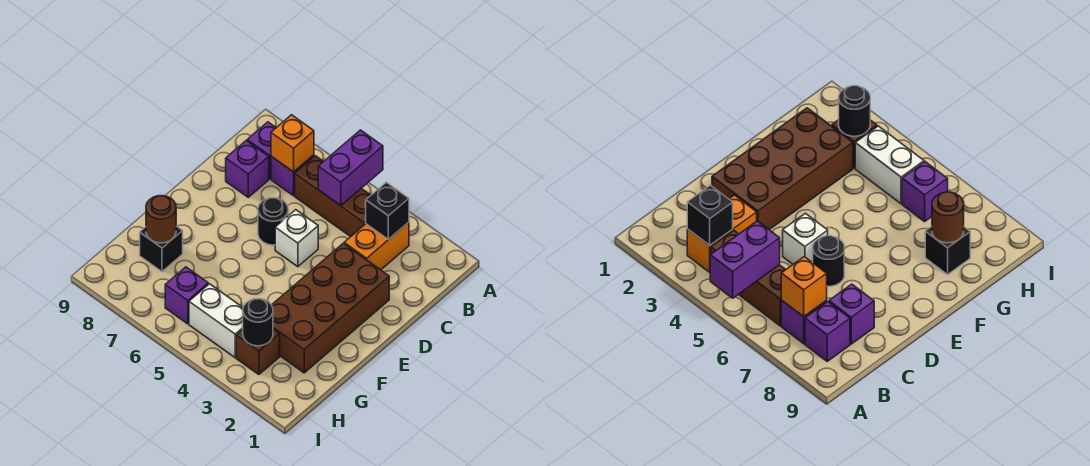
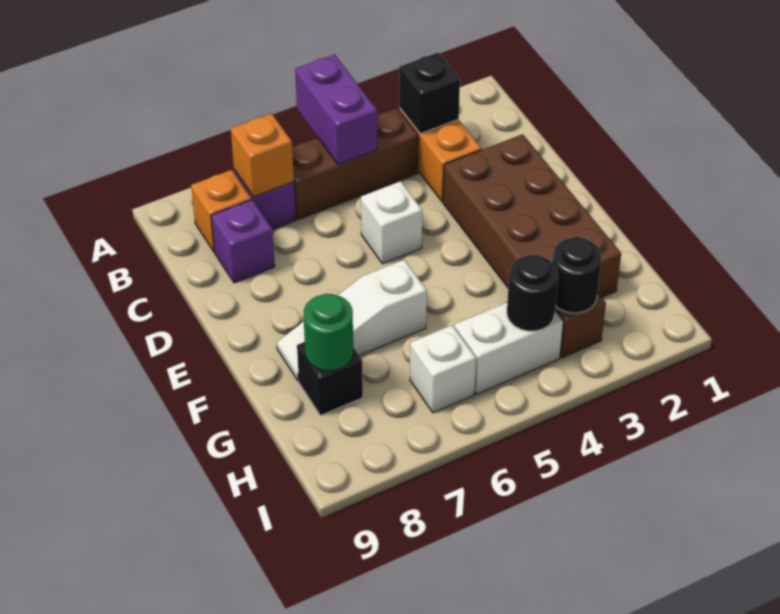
purple 1x1 brick [247,122,276,179] -> orange 1x1 brick [191,170,251,252]
black 1x1 round brick [258,198,288,245] -> black 1x1 round brick moved to [507,255,558,331]
none -> white 1x3 slope [277,260,427,381]
brown 1x1 round brick [146,196,176,243] -> green 1x1 round brick [304,294,353,371]
purple 1x1 brick [165,267,208,324] -> white 1x1 brick [410,325,476,413]

